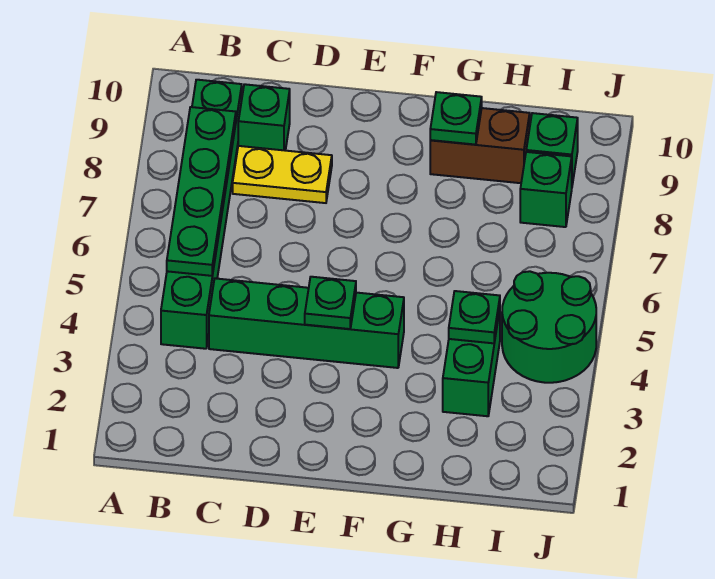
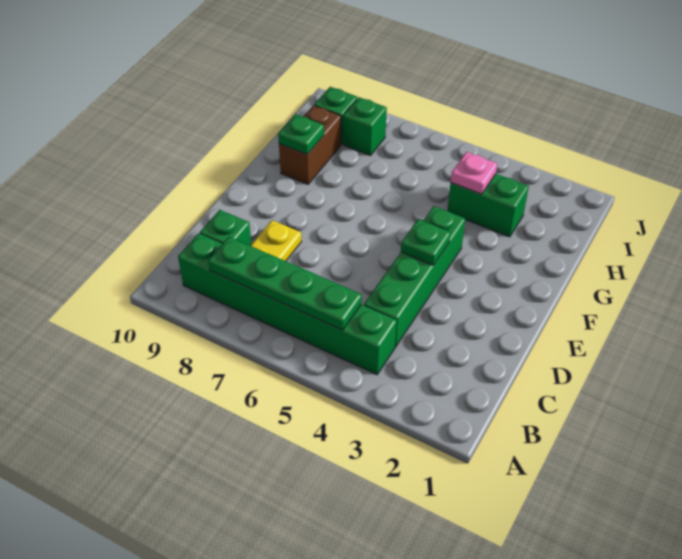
green 1x1 plate [449,291,500,343] -> pink 1x1 plate [451,152,497,194]
green 2x2 round brick [502,271,596,383] -> none

